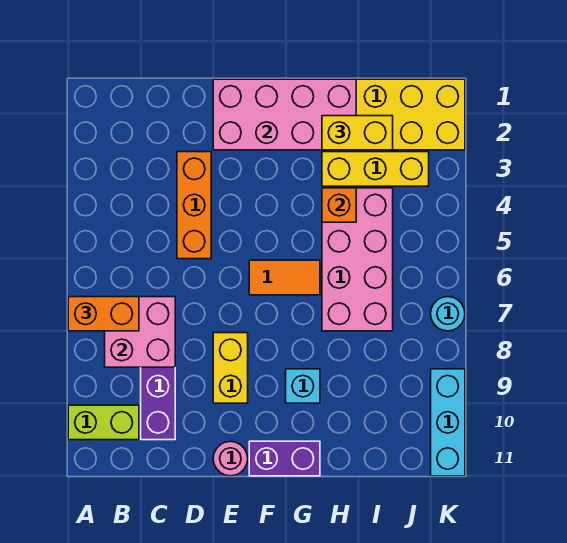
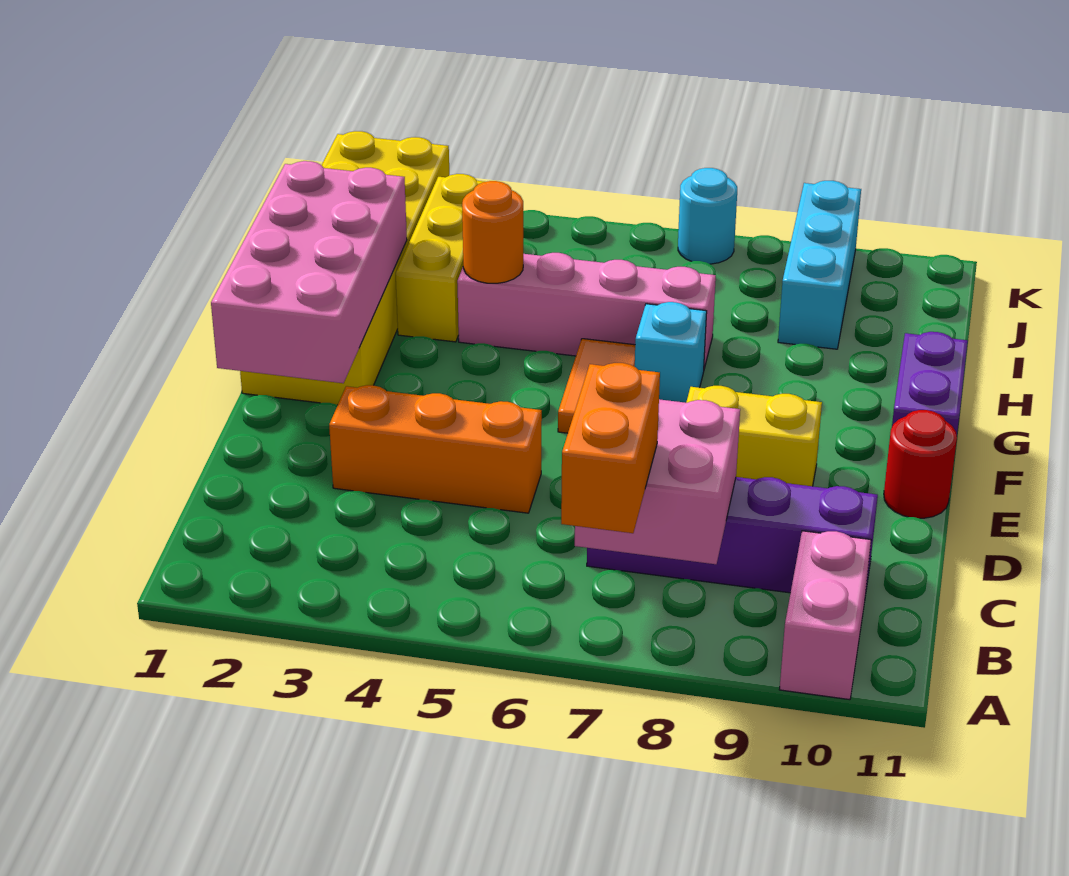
lime 1x2 brick [68,405,139,440] -> pink 1x2 brick [779,531,871,700]
pink 1x1 round brick [213,441,248,476] -> red 1x1 round brick [884,410,957,518]
cyan 1x1 brick [286,369,320,403] -> cyan 1x1 brick moved to [635,302,707,403]
yellow 1x2 brick [322,116,393,150] -> none
pink 2x4 brick [322,188,393,331] -> pink 1x4 brick [457,253,716,369]
orange 1x1 brick [322,188,356,222] -> orange 1x1 round brick [462,181,523,283]
cyan 1x3 brick [431,369,465,476] -> cyan 1x3 brick turned to [778,181,861,349]

